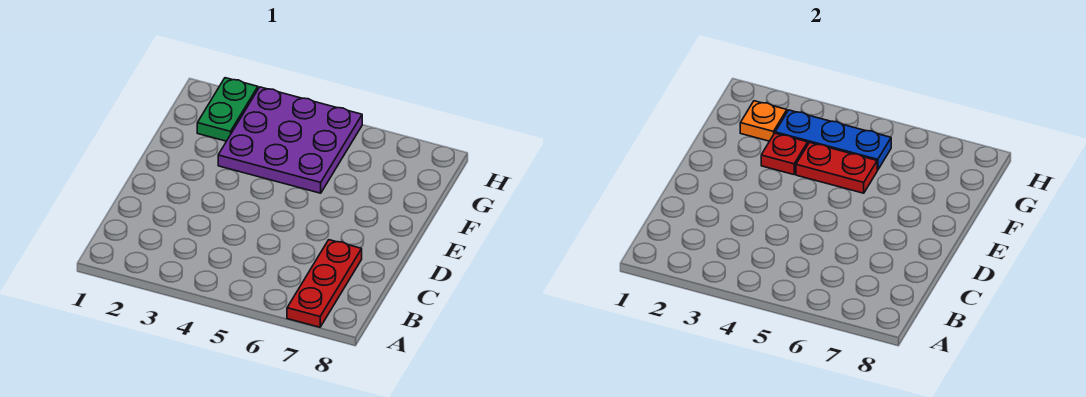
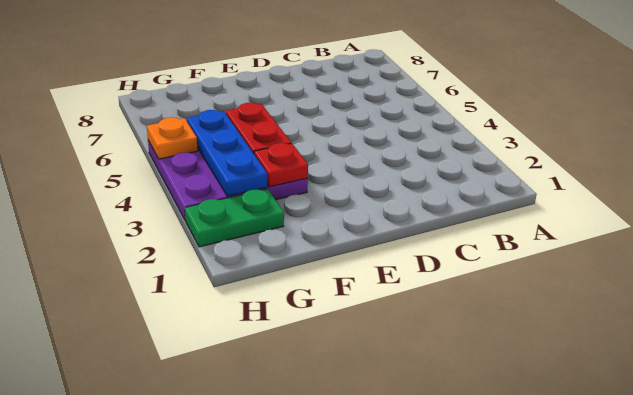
red 1x3 plate [287,240,362,327] -> none
orange 1x1 plate [740,101,787,141] -> orange 1x1 plate moved to [147,117,197,159]

